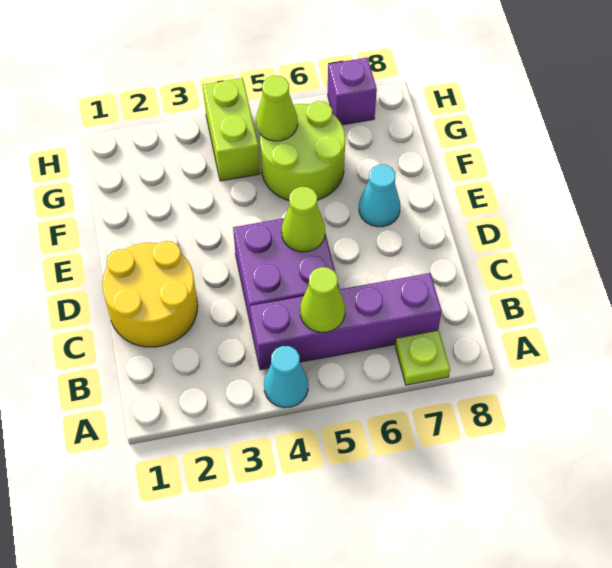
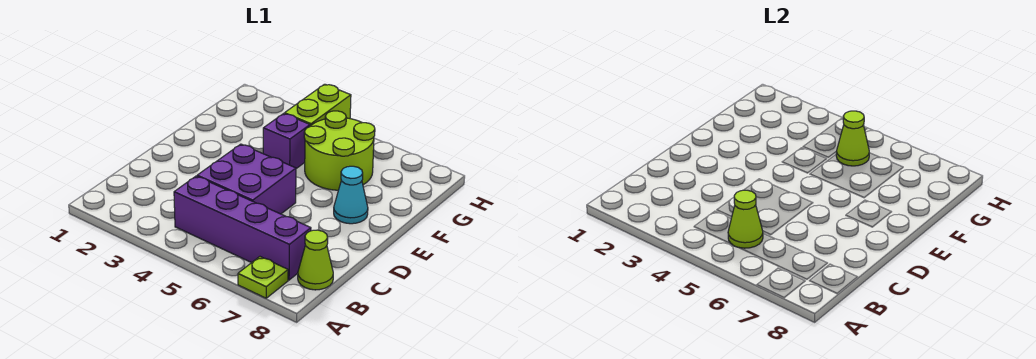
cyan 1x1 cone [264,346,308,408] -> none
yellow 2x2 round brick [102,241,198,347] -> none
lime 1x1 cone [282,187,325,252] -> lime 1x1 cone moved to [298,230,333,290]
purple 1x1 brick [328,58,377,125] -> purple 1x1 brick moved to [263,114,310,169]

